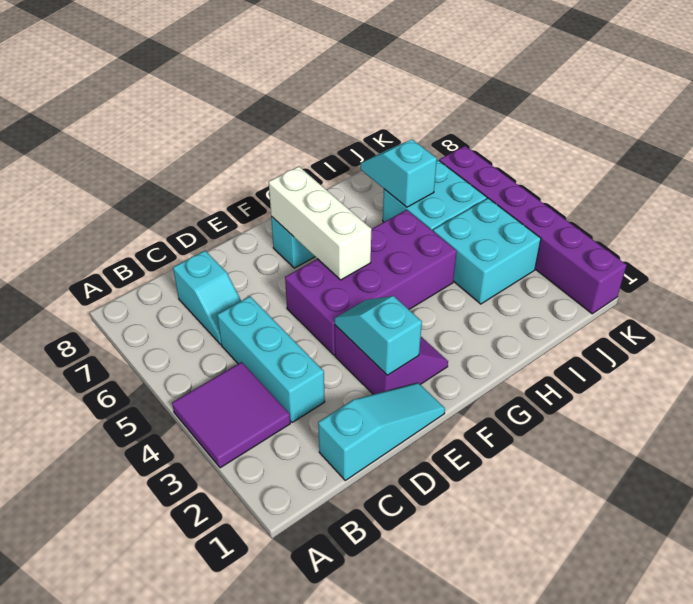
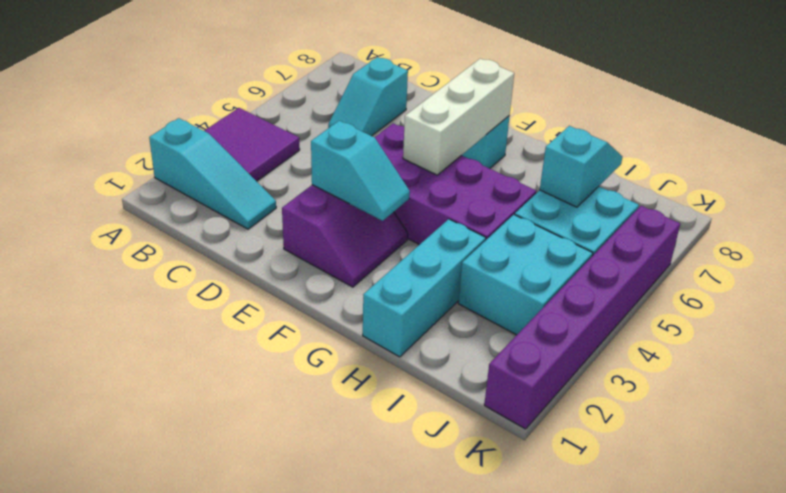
cyan 1x3 slope [318,383,445,480] -> cyan 1x3 slope moved to [149,118,276,229]
cyan 1x3 brick [217,296,325,423] -> cyan 1x3 brick moved to [363,219,486,357]
cyan 1x2 slope [335,296,422,375] -> cyan 1x2 slope turned to [311,121,410,221]

